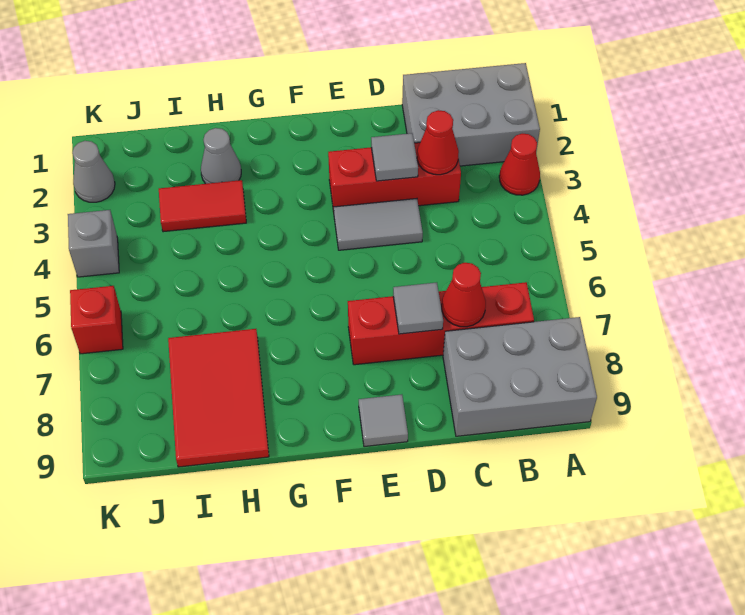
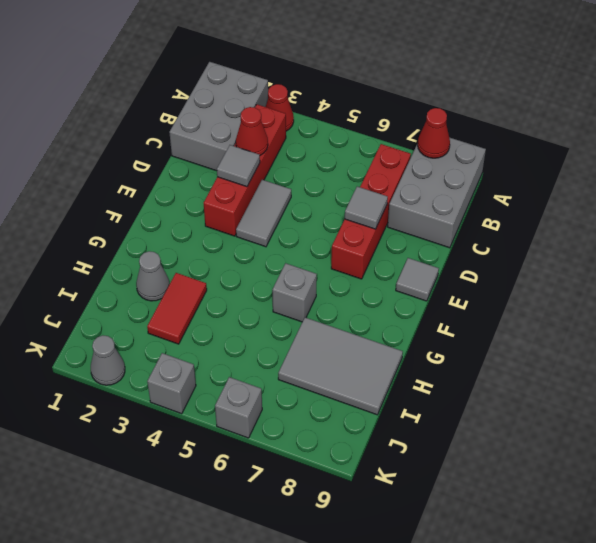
red 1x3 brick [328,143,461,212] -> red 1x4 brick [204,104,286,236]
red 1x1 cone [442,263,486,327] -> red 1x1 cone moved to [418,108,450,158]
none -> grey 1x1 brick [272,263,317,322]
red 2x3 tile [168,329,269,467] -> grey 2x3 tile [278,317,403,415]
red 1x1 brick [70,286,123,354] -> grey 1x1 brick [215,377,262,438]

